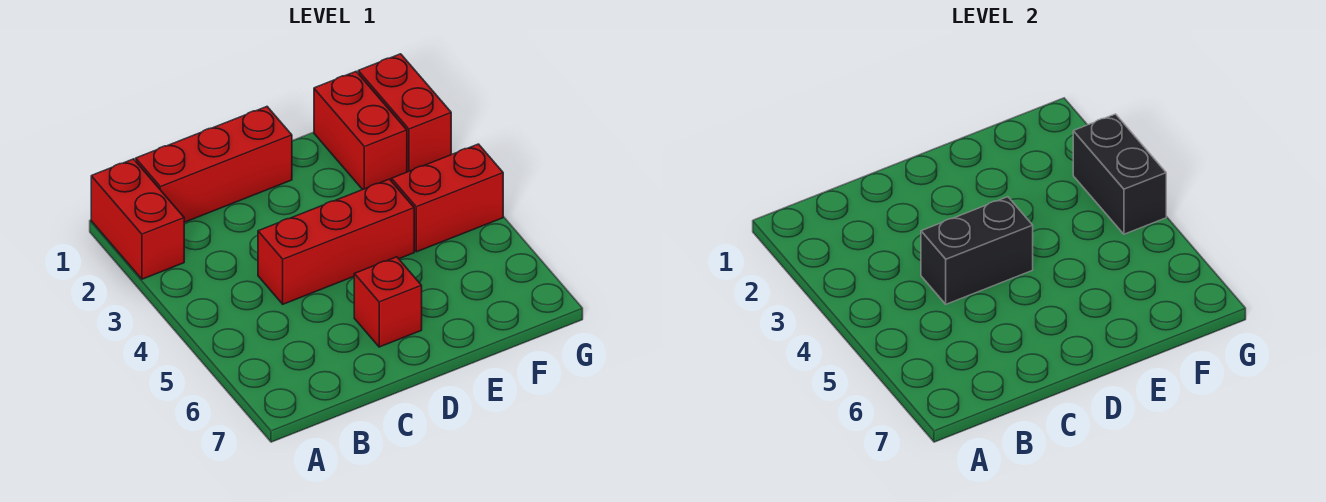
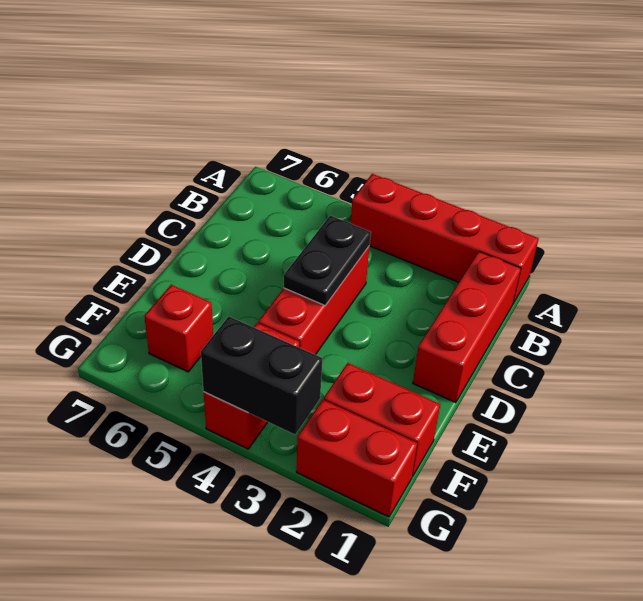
red 1x2 brick [91,159,184,279] -> red 1x4 brick [351,174,539,303]
black 1x2 brick [921,197,1033,304] -> black 1x2 plate [284,215,371,305]
red 1x1 brick [354,257,422,347] -> red 1x1 brick moved to [144,285,213,372]

